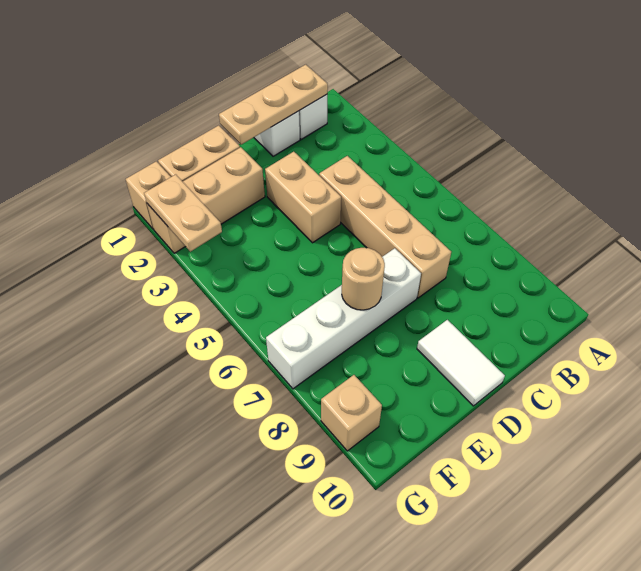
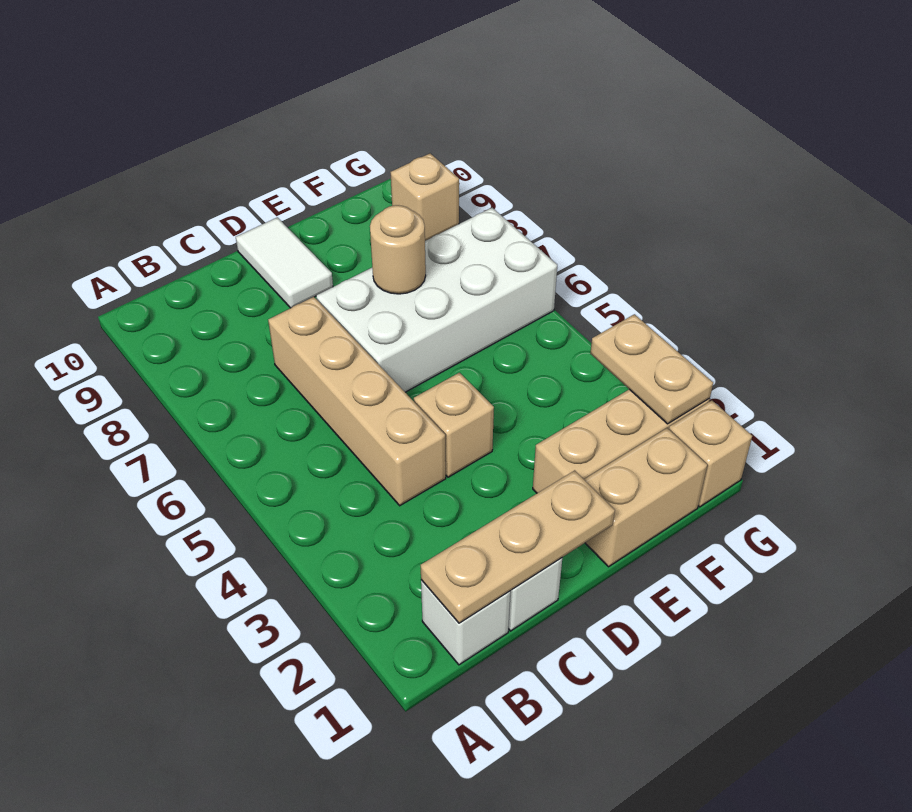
tan 1x2 brick [265,152,341,243] -> tan 1x1 brick [414,373,494,477]
white 1x4 brick [266,248,421,389] -> white 2x4 brick [316,208,557,392]

